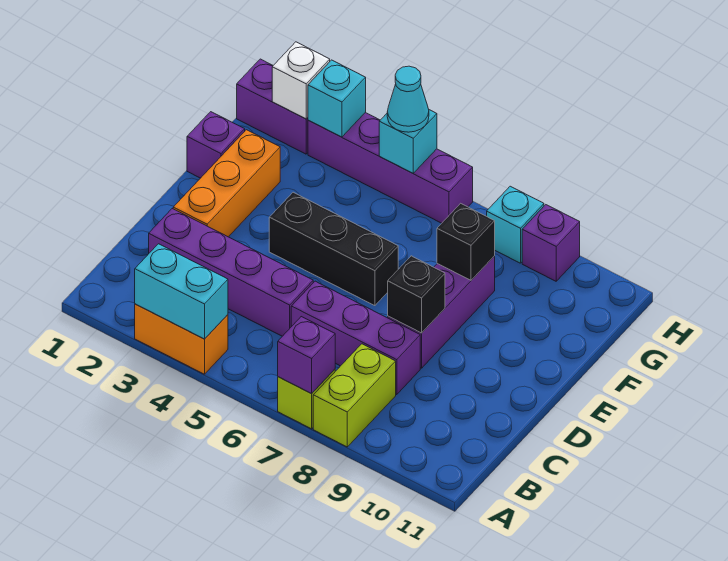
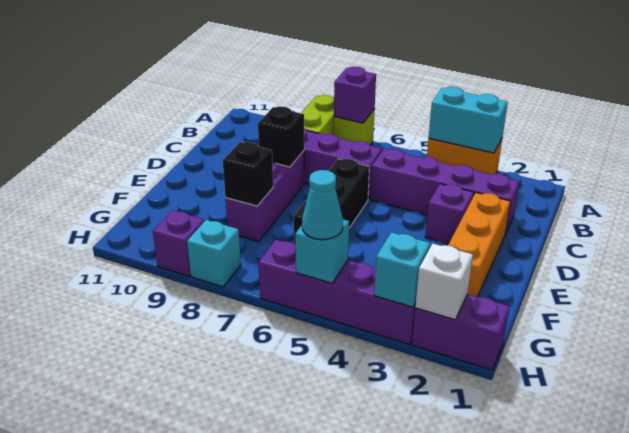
black 1x3 brick [269,192,398,306] -> black 1x3 brick turned to [294,159,369,244]
purple 1x1 brick [187,112,245,178] -> purple 1x1 brick moved to [425,184,474,244]

